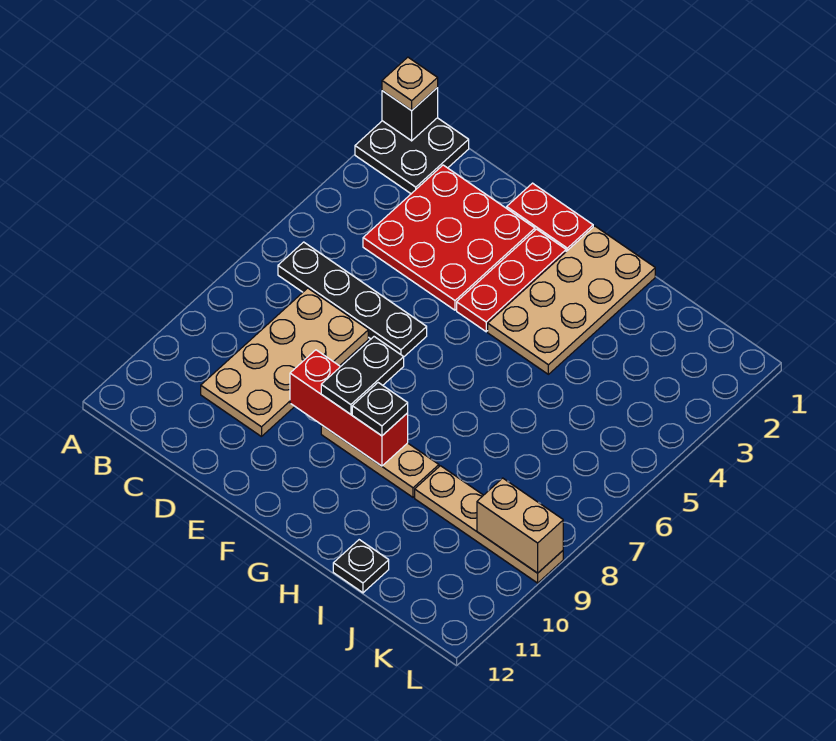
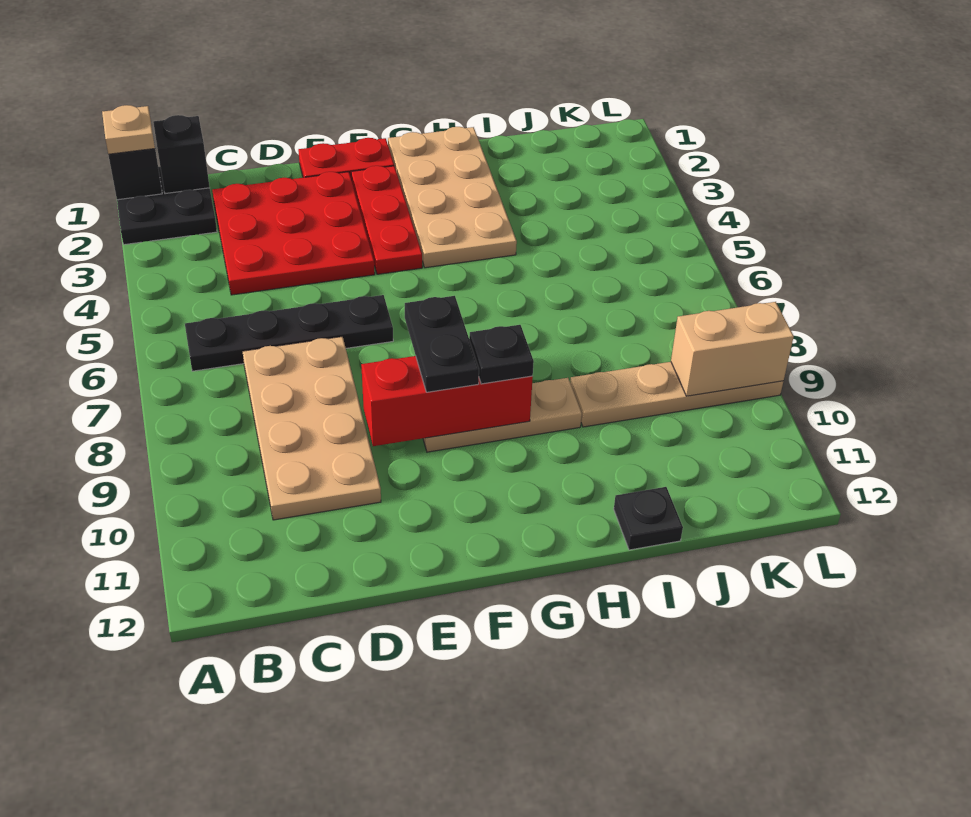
none -> black 1x1 brick [153,115,210,194]

